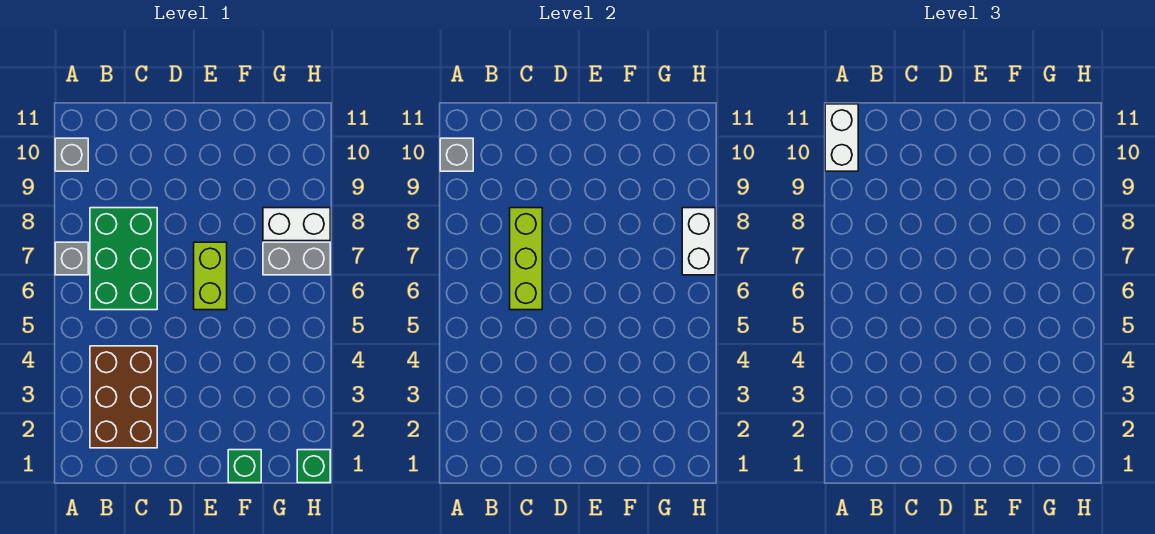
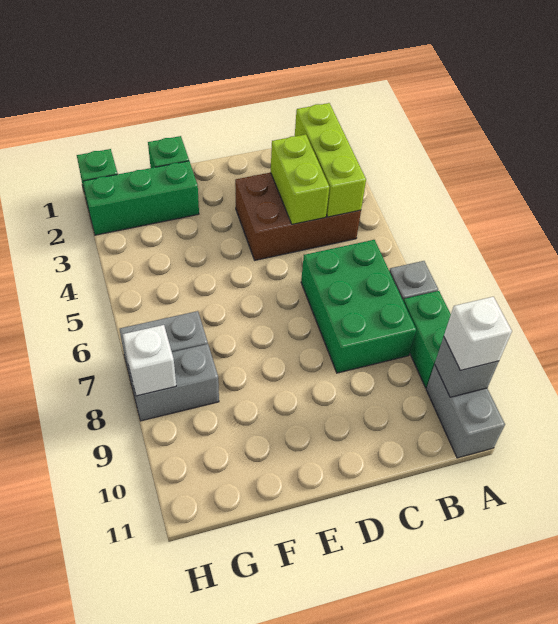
none -> green 1x2 brick [403,291,451,388]
grey 1x1 brick [55,138,88,171] -> grey 1x2 brick [426,365,505,458]
white 1x2 brick [825,104,858,171] -> white 1x1 brick [444,297,512,370]
brown 2x3 brick [90,346,157,448] -> brown 2x3 brick turned to [235,173,361,260]
lime 1x3 brick [510,208,542,310] -> lime 1x3 brick moved to [295,103,366,217]
lime 1x2 brick [194,242,227,310] -> lime 1x2 brick moved to [271,135,329,224]
none -> green 1x3 brick [83,161,199,235]
white 1x2 brick [263,208,330,241] -> grey 1x2 brick [128,344,219,421]
white 1x2 brick [682,208,715,275] -> white 1x1 brick [123,325,176,396]

